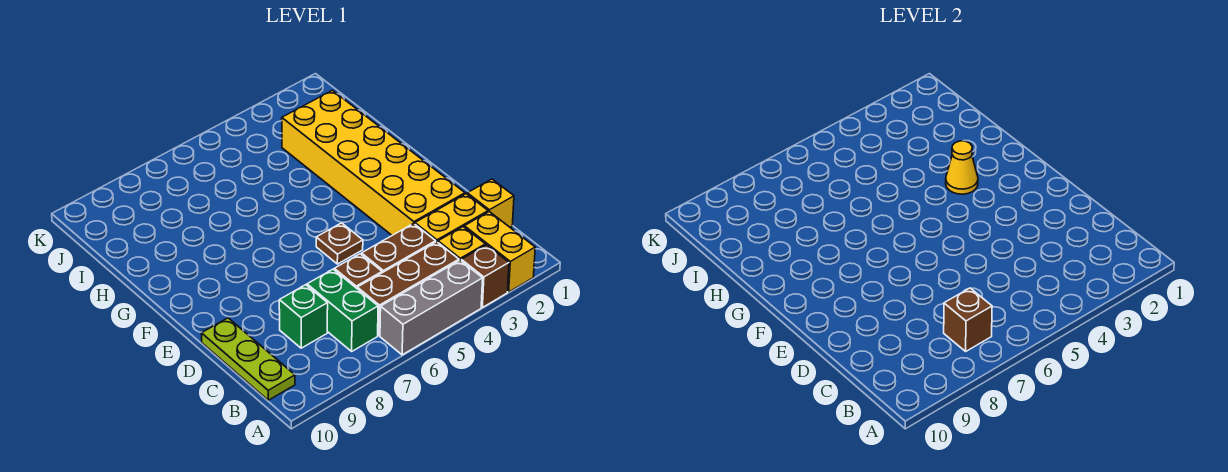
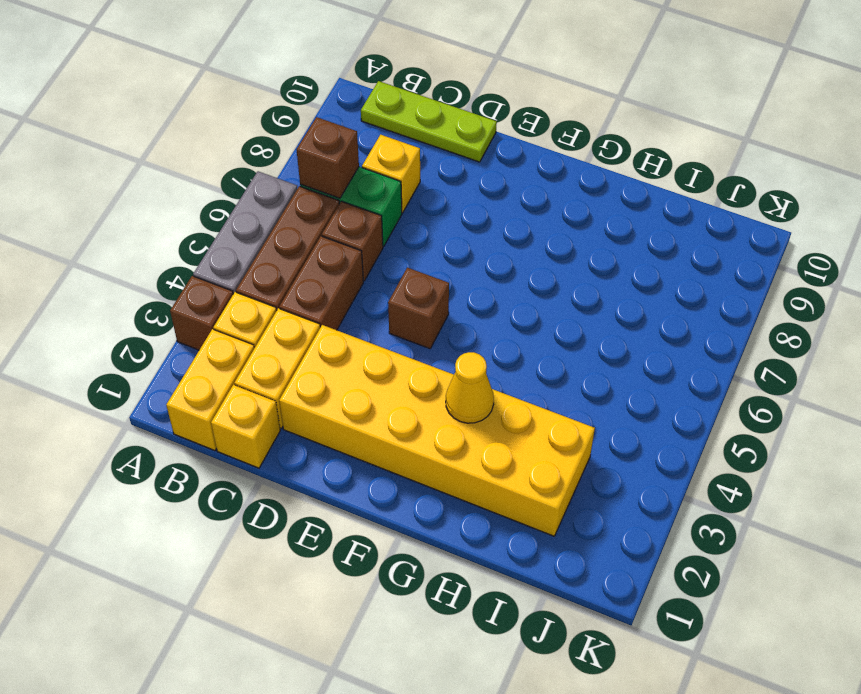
yellow 1x2 brick [464,212,535,292] -> yellow 1x2 brick turned to [166,329,254,451]
green 1x1 brick [279,285,328,348] -> yellow 1x1 brick [362,135,420,213]
brown 1x1 plate [316,223,363,264] -> brown 1x1 brick [388,268,449,349]

